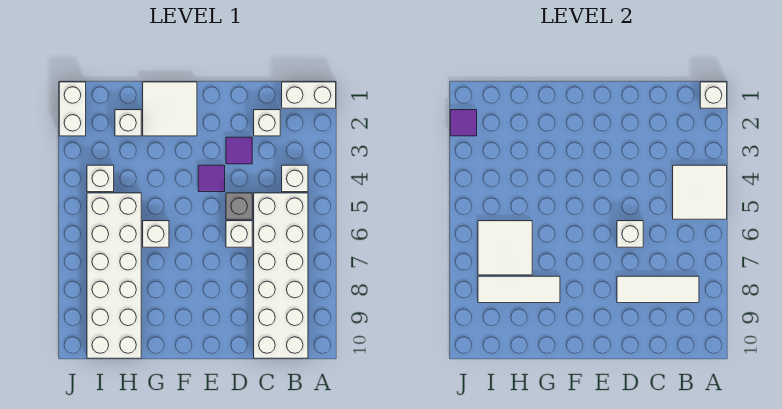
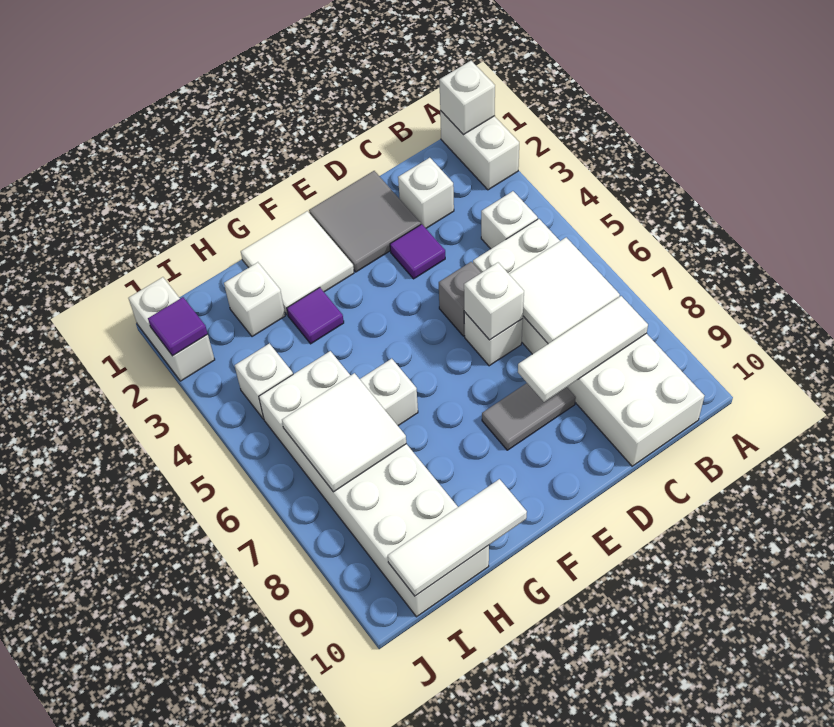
white 1x2 brick [282,82,336,108] -> white 1x2 brick turned to [440,111,519,190]
white 2x2 tile [673,165,727,219] -> white 2x2 tile moved to [509,238,620,344]
none -> grey 2x2 tile [309,171,421,272]
none -> grey 1x2 tile [482,383,576,450]
purple 1x1 tile [198,165,225,192] -> purple 1x1 tile moved to [287,288,344,344]
white 1x3 tile [478,276,560,303] -> white 1x3 tile moved to [388,479,527,596]

